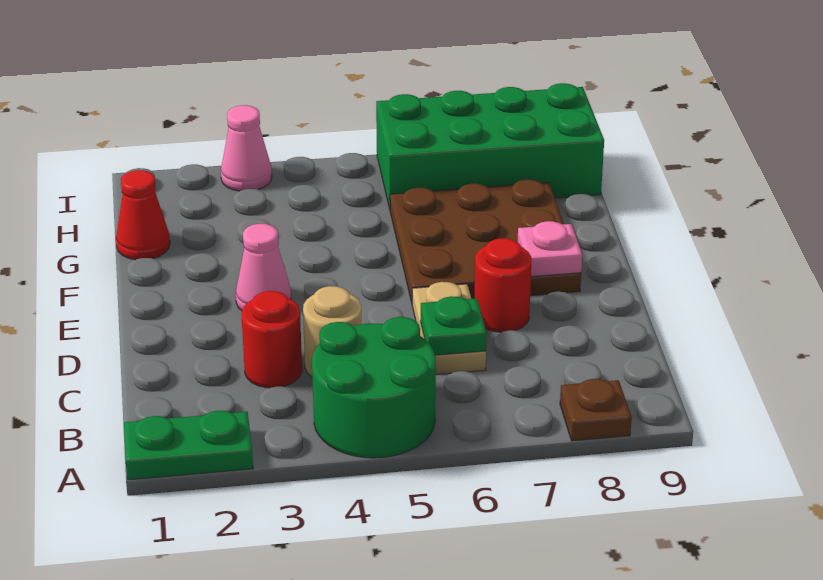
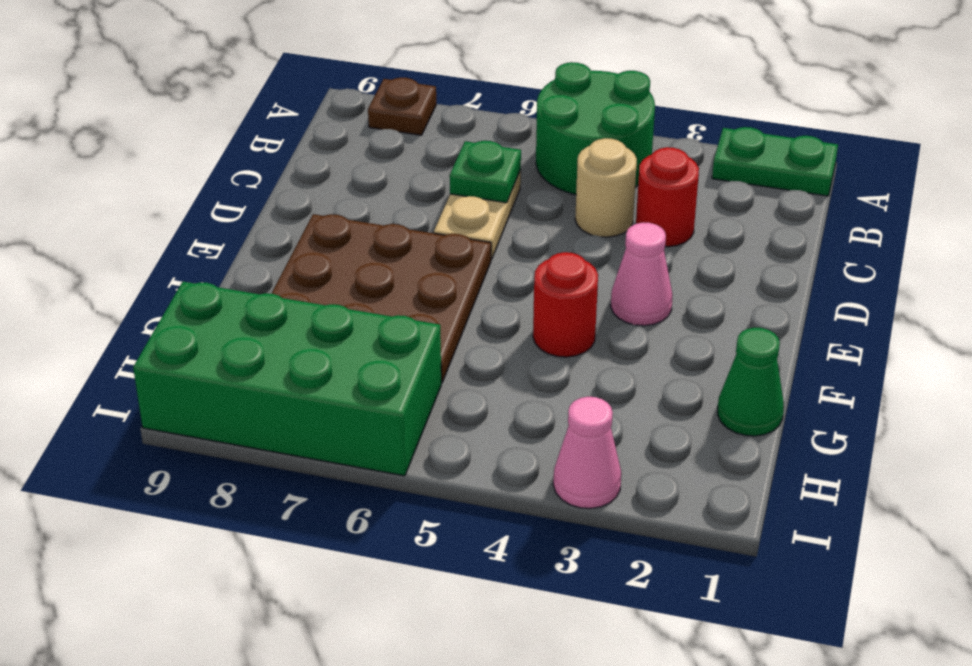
red 1x1 round brick [474,238,531,332] -> red 1x1 round brick moved to [533,252,598,357]
pink 1x1 plate [518,221,582,277] -> none
red 1x1 cone [116,170,170,260] -> green 1x1 cone [718,328,784,436]

